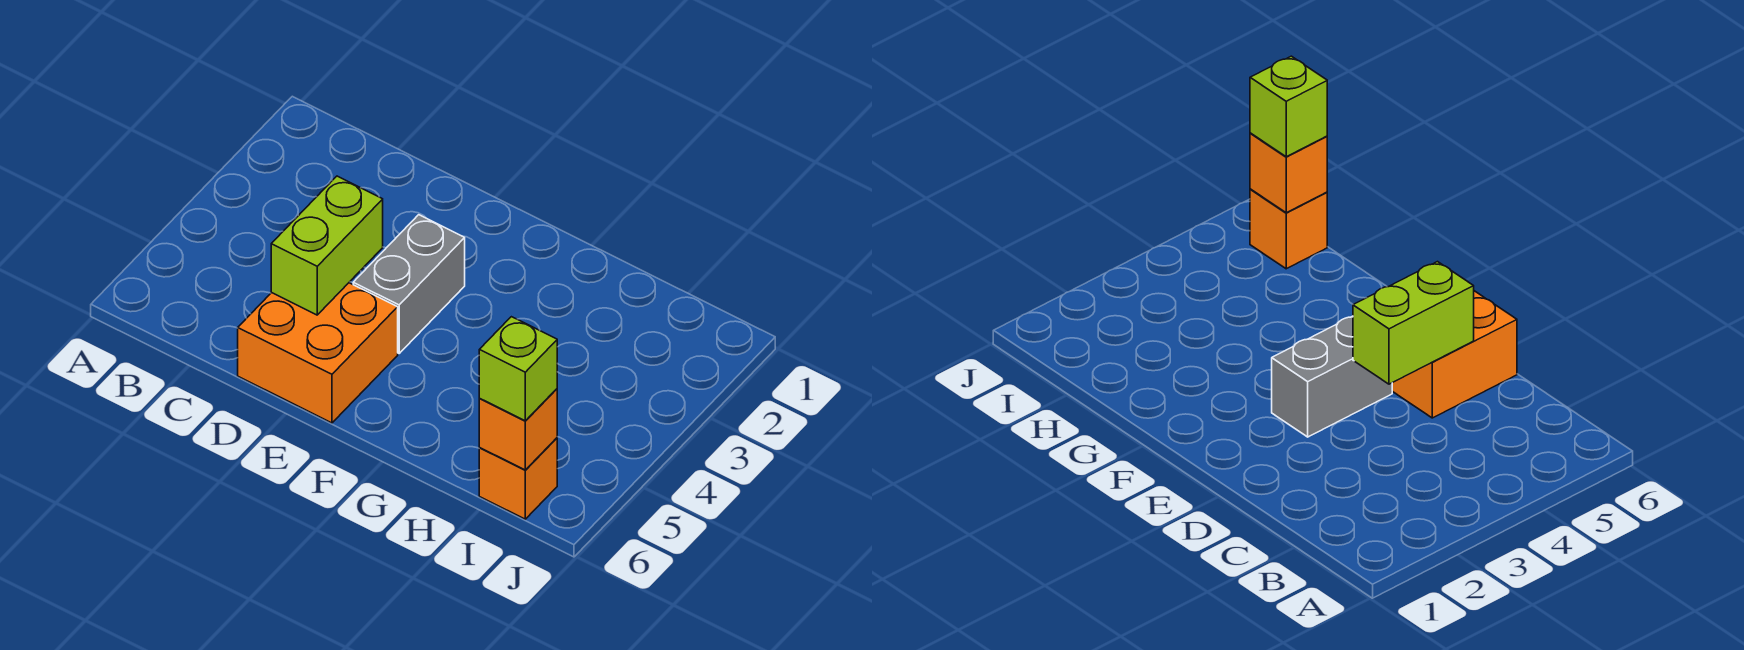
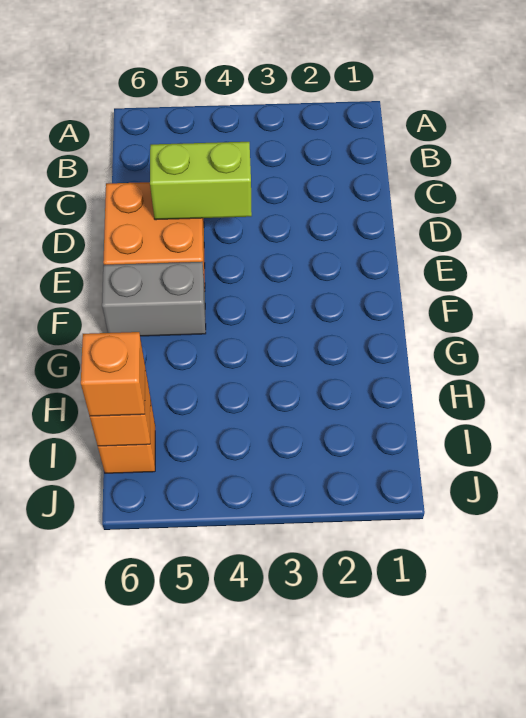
grey 1x2 brick [353,215,465,353] -> grey 1x2 brick moved to [102,262,206,336]
lime 1x1 brick [479,317,557,421] -> orange 1x1 brick [81,332,145,416]

